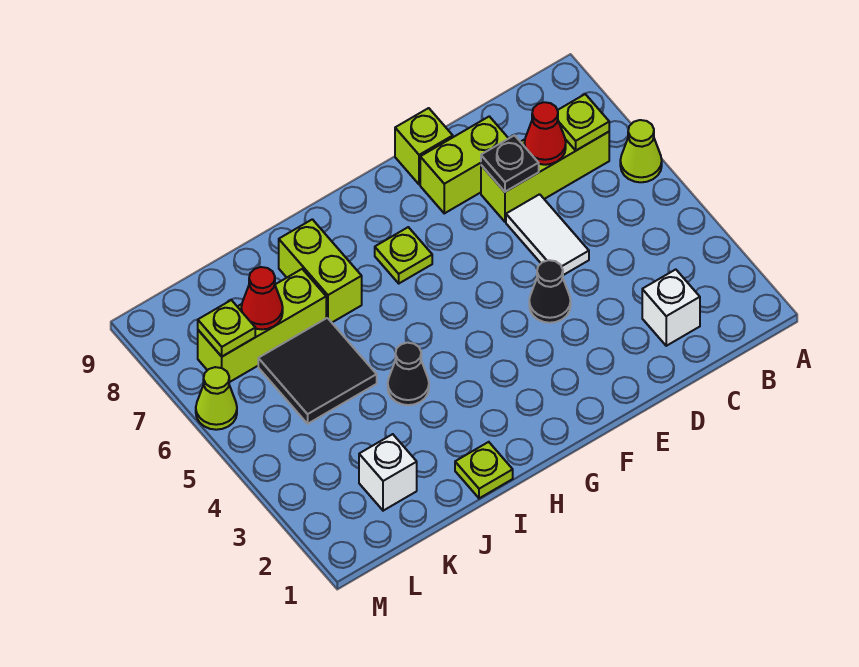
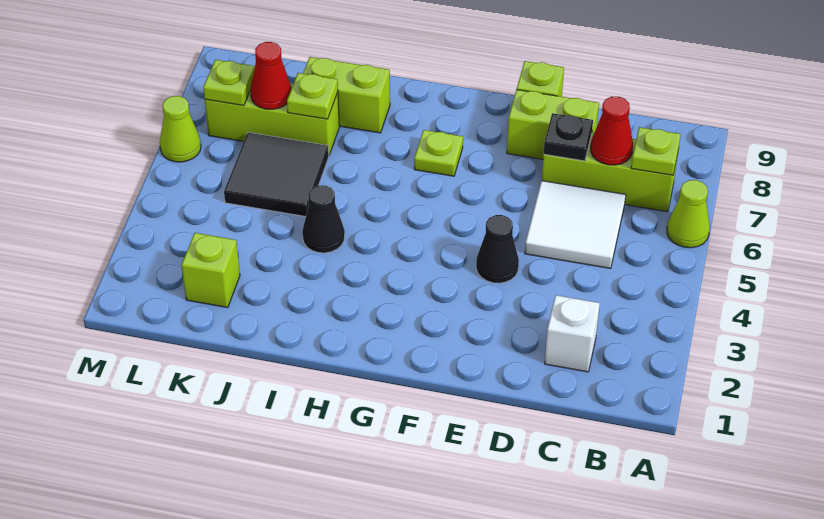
white 1x2 tile [506,194,589,275] -> white 2x2 tile [525,181,626,269]
lime 1x1 plate [455,442,513,498] -> lime 1x1 plate moved to [287,73,338,119]
lime 1x2 brick [279,219,362,322] -> lime 1x2 brick turned to [303,57,390,133]
white 1x1 brick [359,434,417,511] -> lime 1x1 brick [182,233,240,308]

